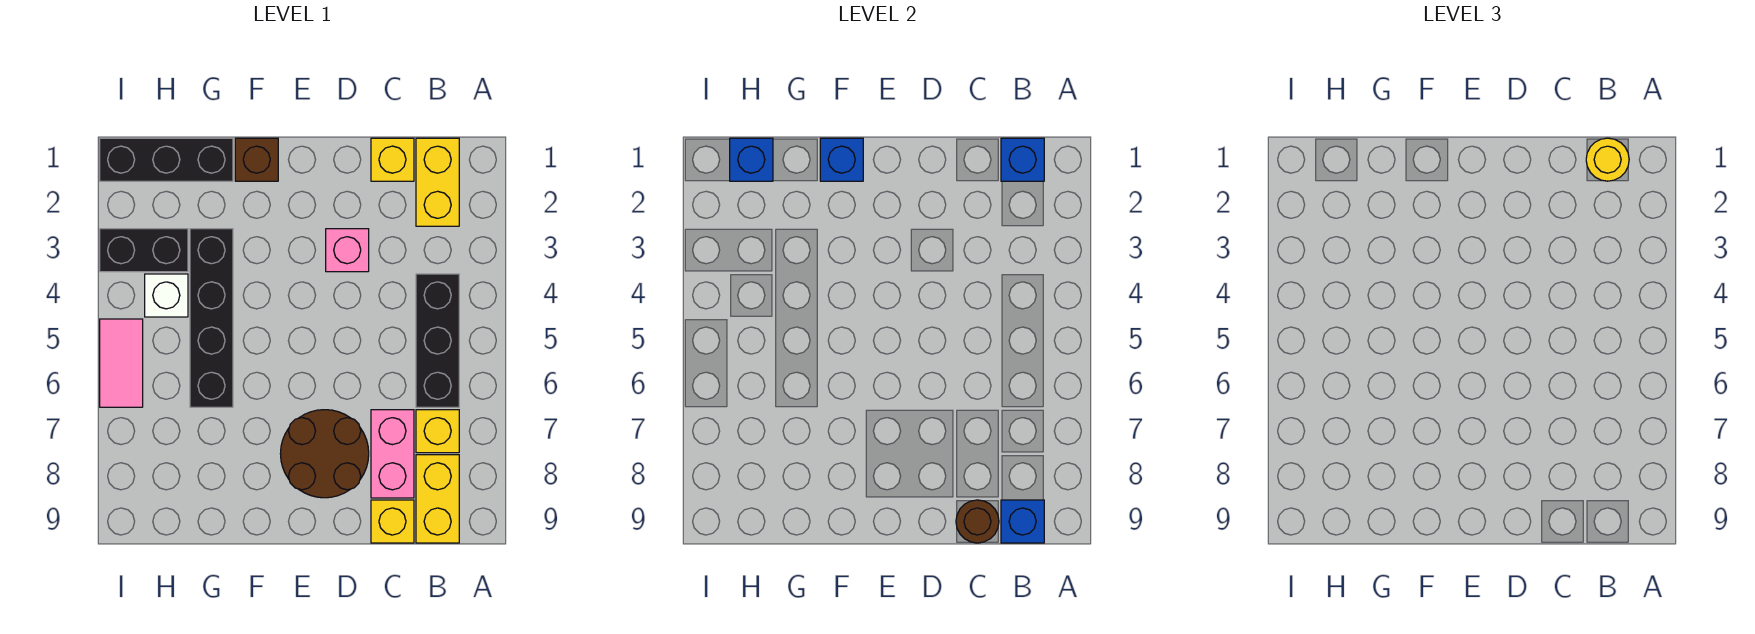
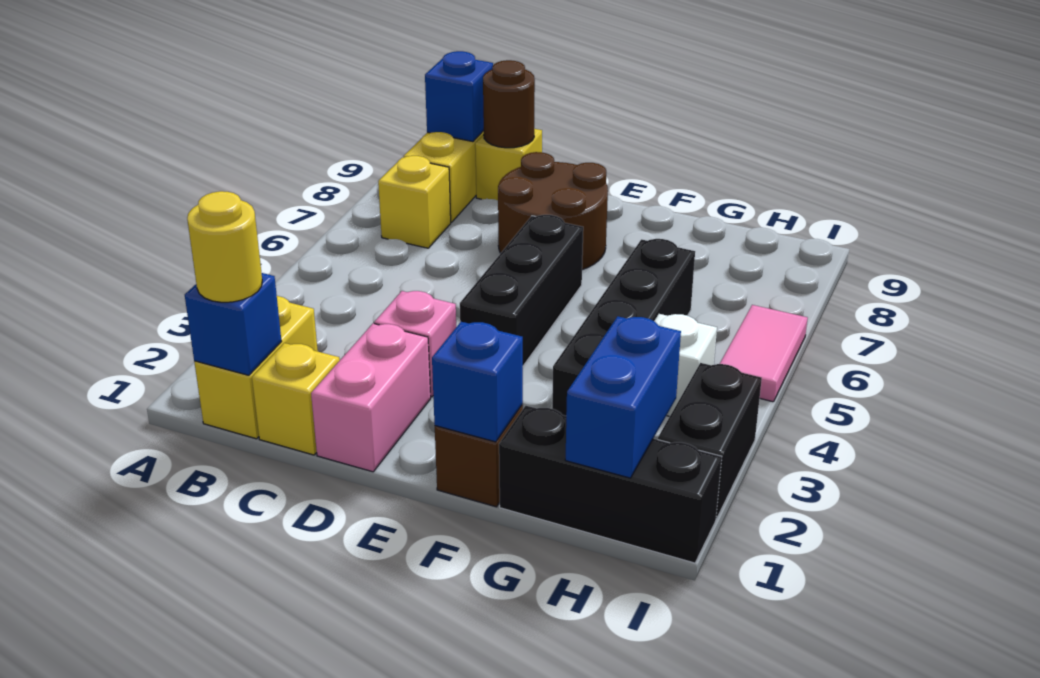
black 1x3 brick [416,274,459,407] -> black 1x3 brick moved to [460,215,583,366]
pink 1x2 brick [371,410,414,498] -> pink 1x2 brick moved to [311,323,431,472]
blue 1x1 brick [730,138,773,181] -> blue 1x2 brick [565,316,681,478]
black 1x2 brick [100,229,188,272] -> black 1x2 brick turned to [658,363,762,519]

